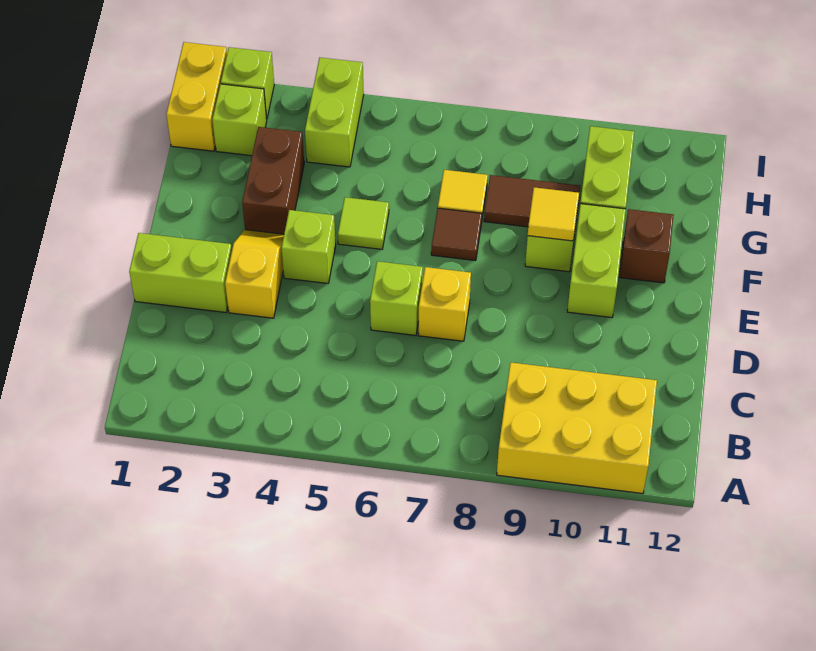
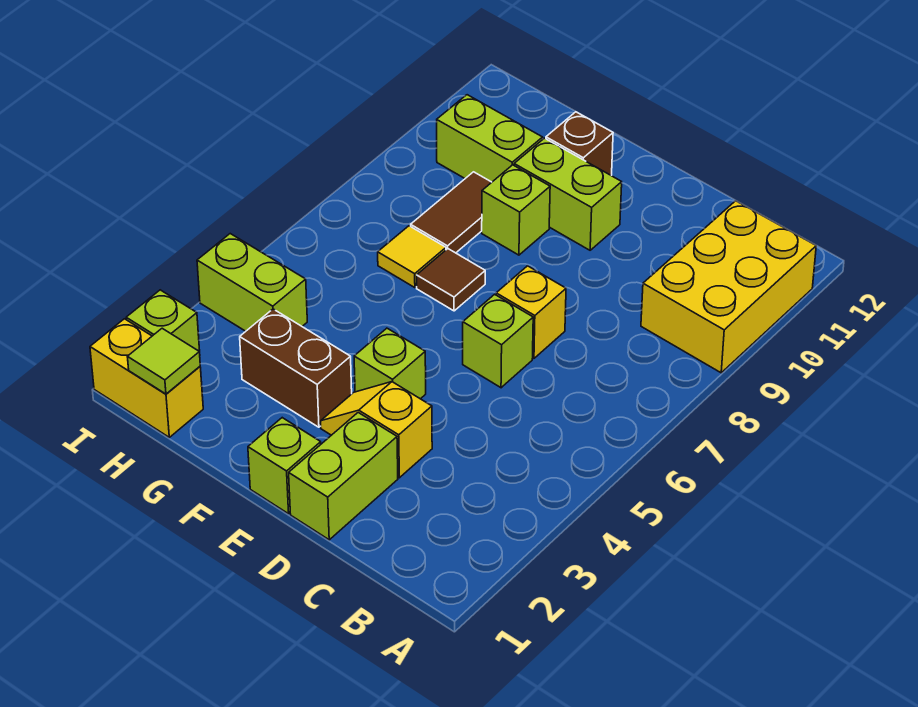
lime 1x1 tile [338,197,389,249] -> lime 1x1 tile moved to [128,328,200,394]
yellow 1x1 tile [528,187,579,241] -> none
lime 1x1 brick [212,84,267,156] -> lime 1x1 brick moved to [248,418,321,514]

